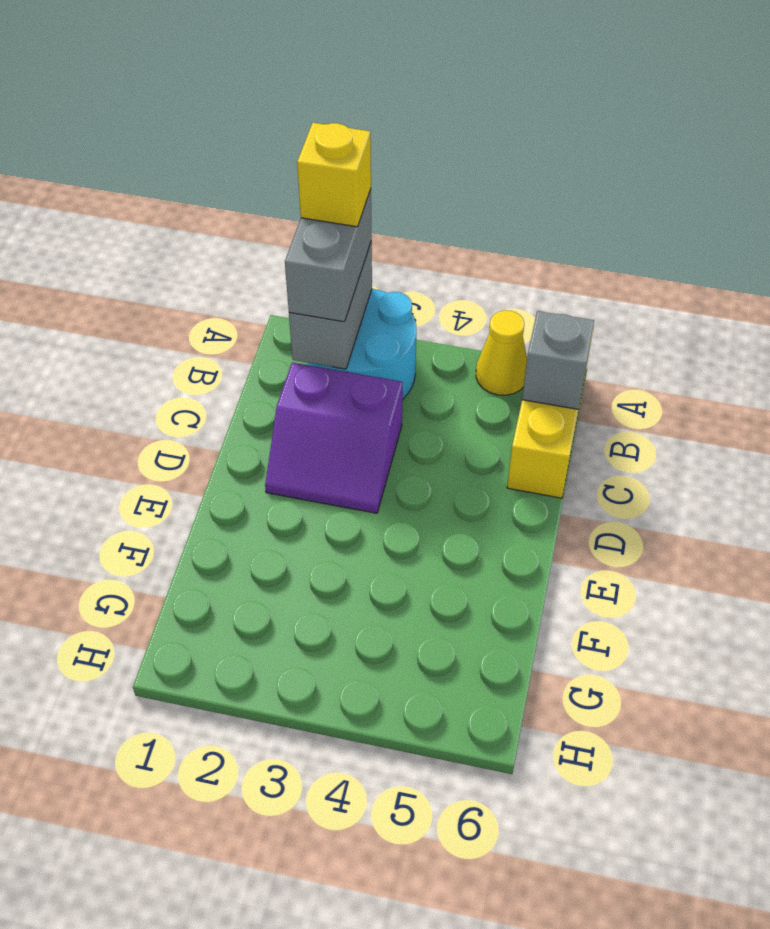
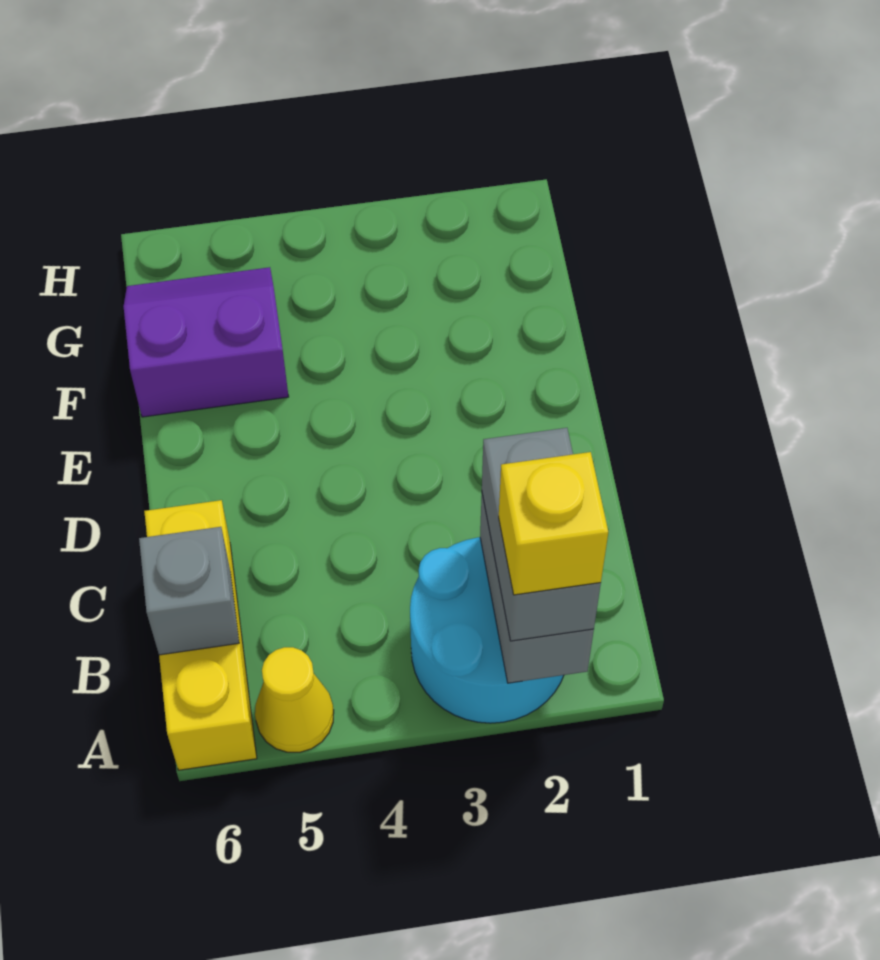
purple 2x2 slope [265,363,403,513] -> purple 2x2 slope moved to [124,267,289,417]

